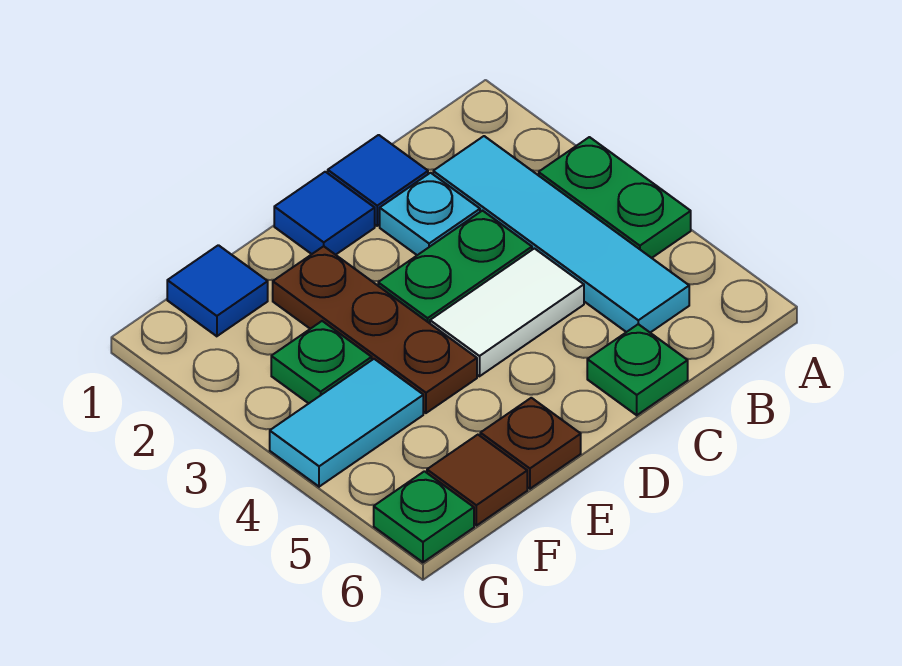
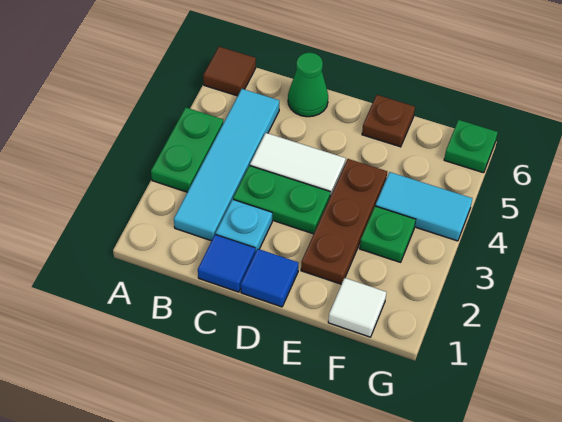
green 1x1 plate [587,324,688,415] -> green 1x1 cone [288,53,328,117]
blue 1x1 tile [167,245,268,336] -> white 1x1 tile [328,278,386,337]
brown 1x1 tile [427,435,527,526] -> brown 1x1 tile moved to [203,47,256,96]

